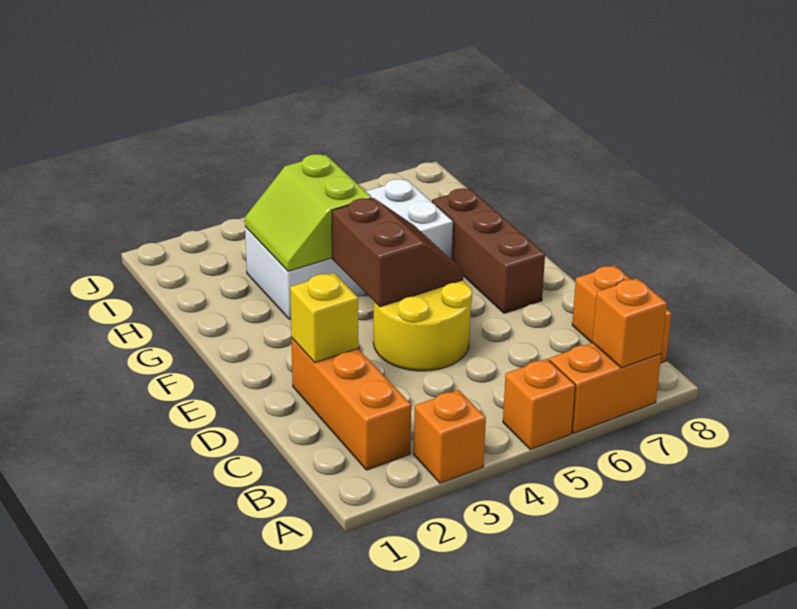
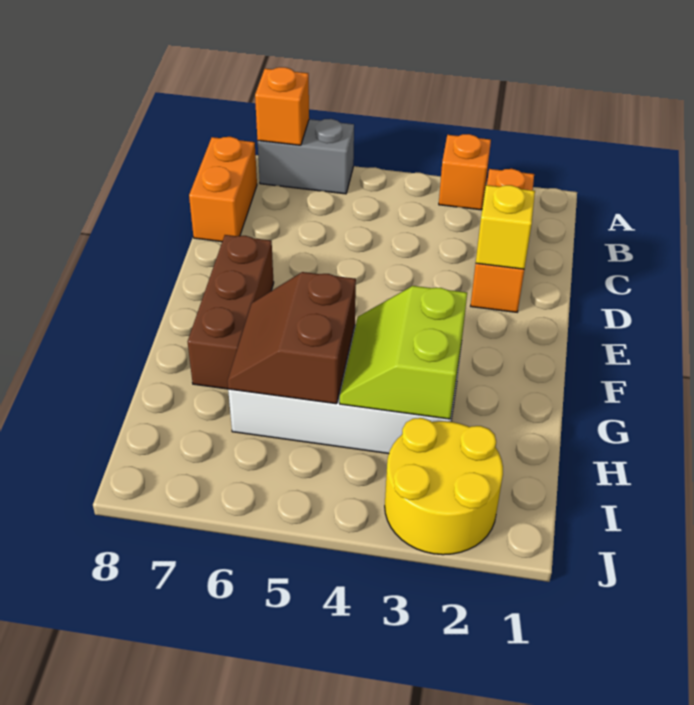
orange 1x1 brick [503,359,576,450] -> none
orange 1x2 brick [549,343,661,433] -> grey 1x2 brick [258,119,354,194]
yellow 2x2 round brick [374,280,472,371] -> yellow 2x2 round brick moved to [385,418,503,555]
brown 2x2 slope [332,198,464,307] -> brown 2x2 slope moved to [228,272,356,404]
lime 2x2 slope [245,154,372,271] -> lime 2x2 slope turned to [340,286,467,419]

